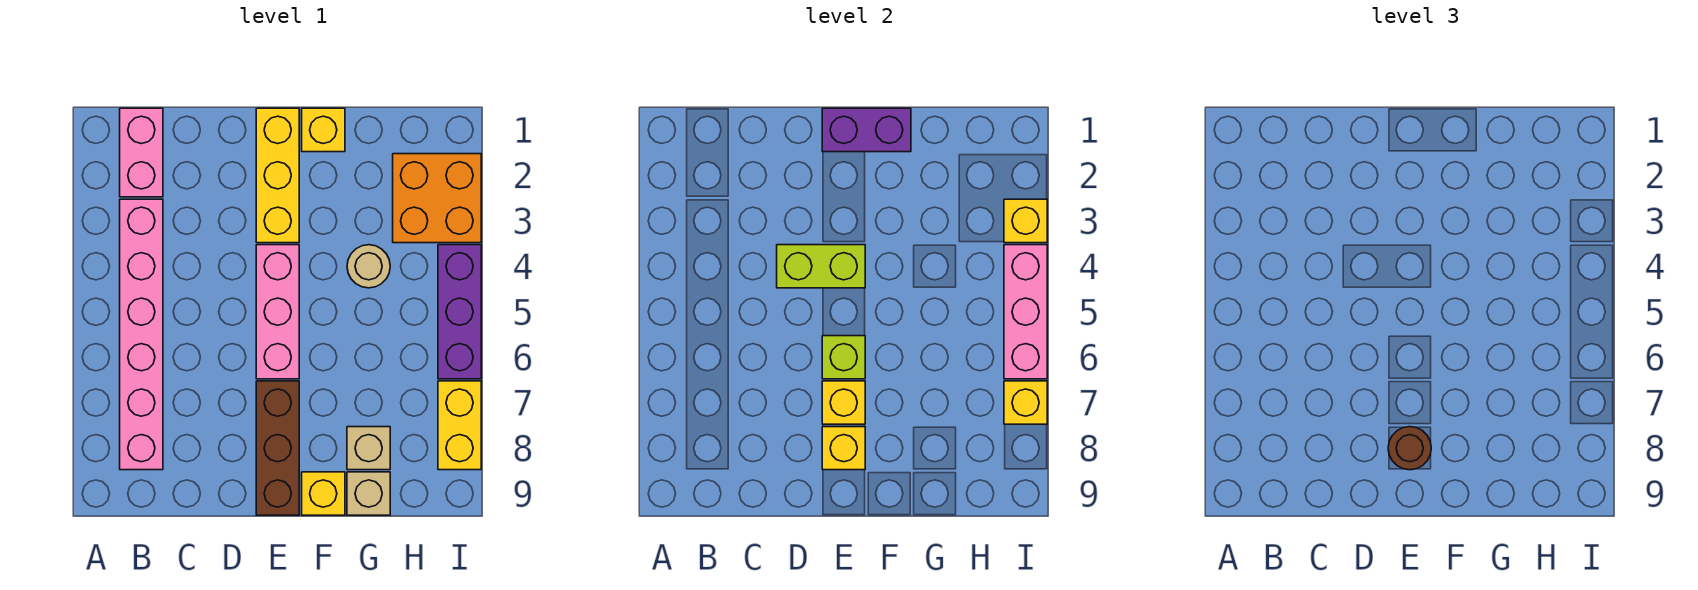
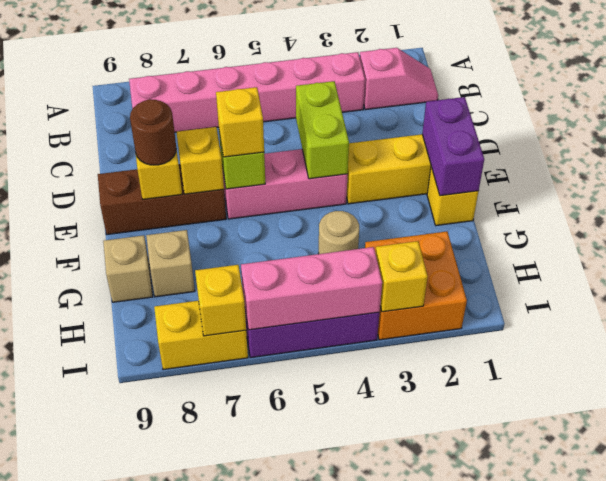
pink 1x2 brick [120,108,163,197] -> pink 1x2 slope [360,48,438,110]
yellow 1x1 brick [302,472,345,515] -> yellow 1x1 brick moved to [216,87,264,157]

